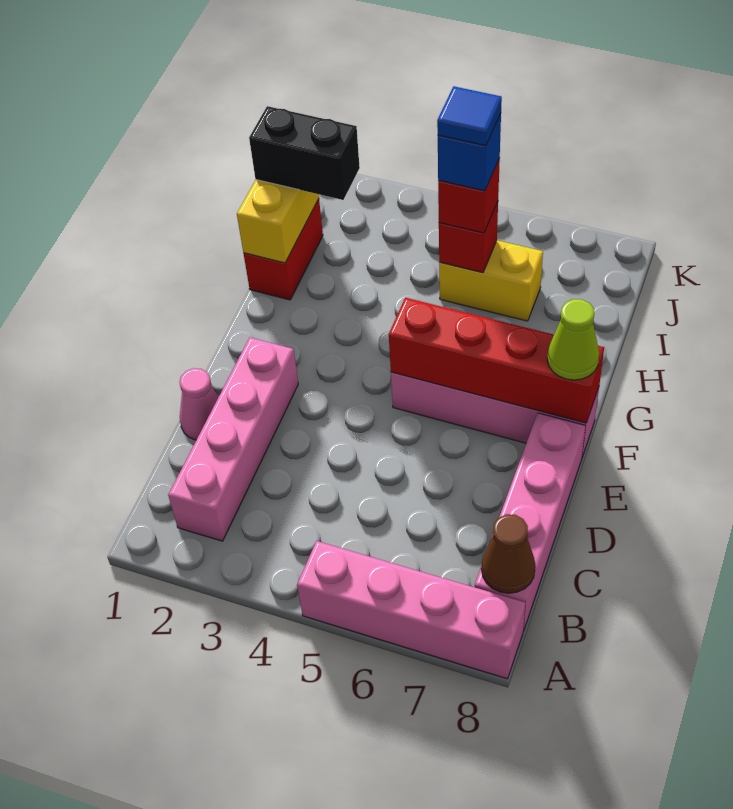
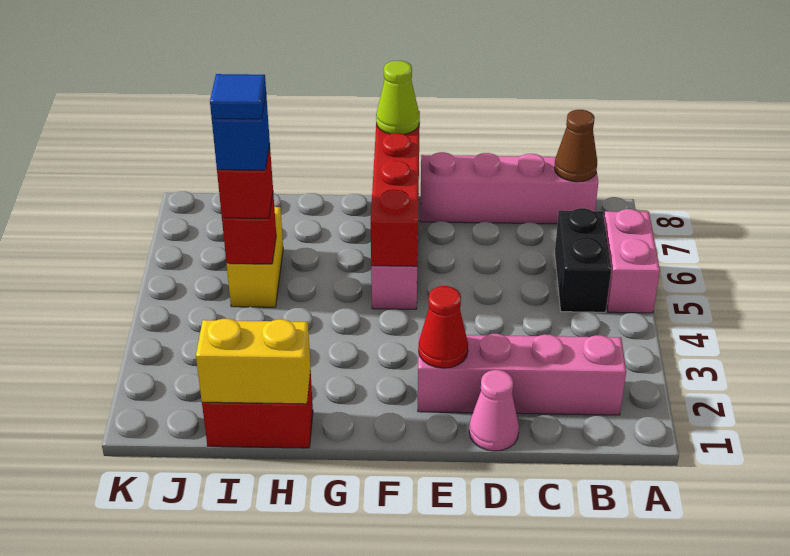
pink 1x4 brick [297,541,525,679] -> pink 1x2 brick [604,209,660,313]
none -> red 1x1 cone [418,286,468,368]
black 1x2 brick [249,106,360,200] -> black 1x2 brick moved to [555,208,611,312]

